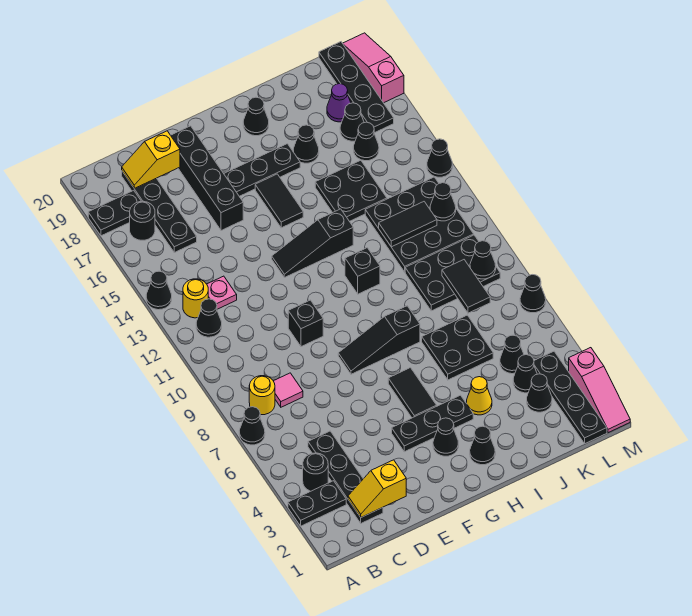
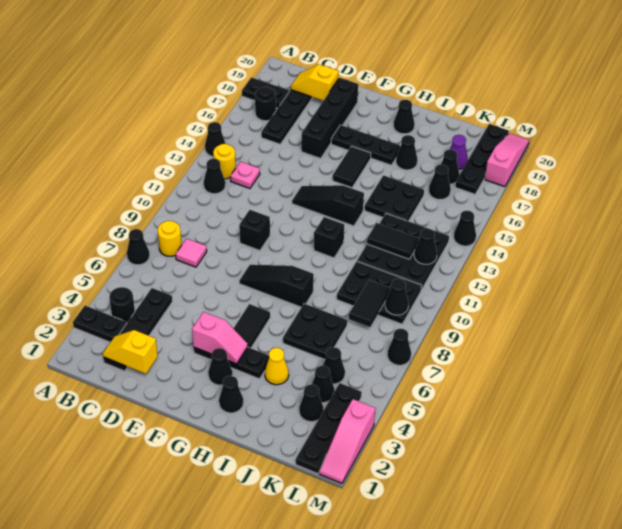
none -> pink 1x2 slope [192,312,248,364]

